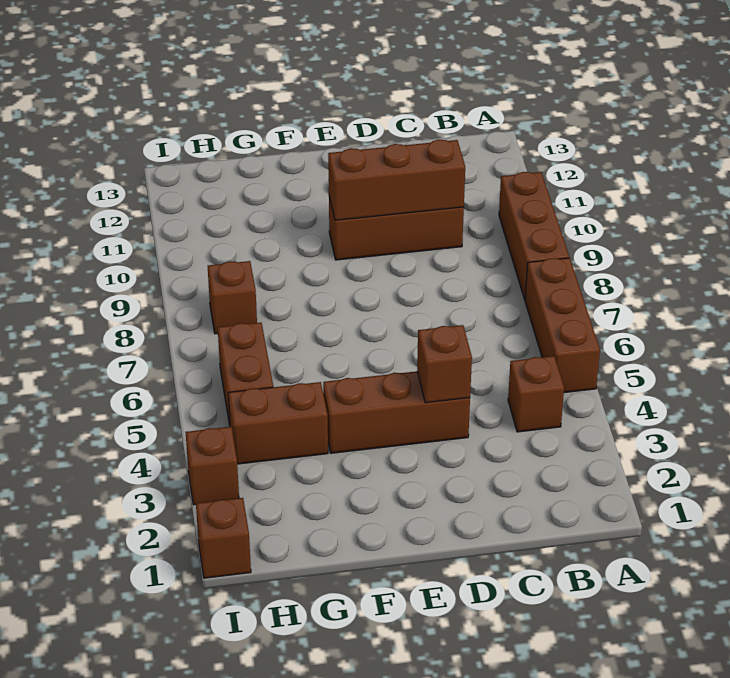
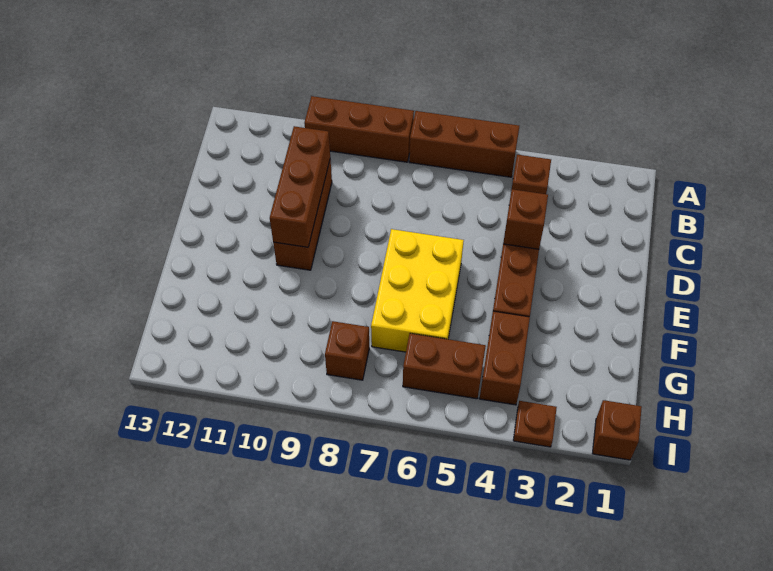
none -> yellow 2x3 brick [371,229,464,352]
brown 1x1 brick [186,427,239,505] -> brown 1x1 plate [513,401,557,447]

